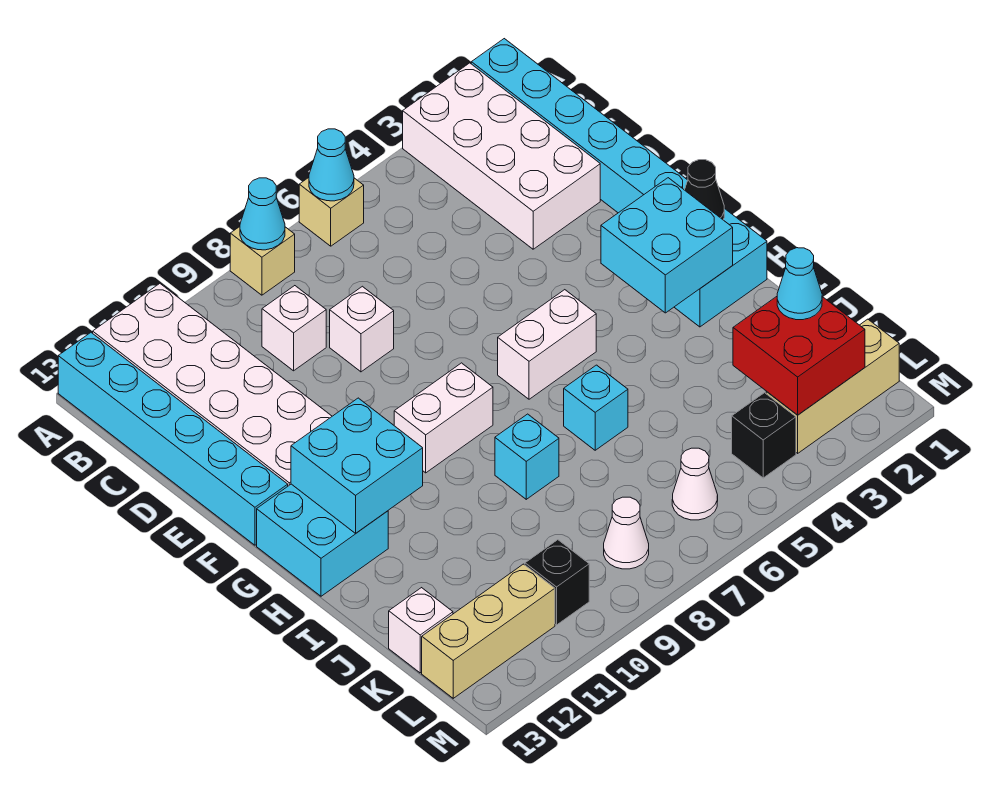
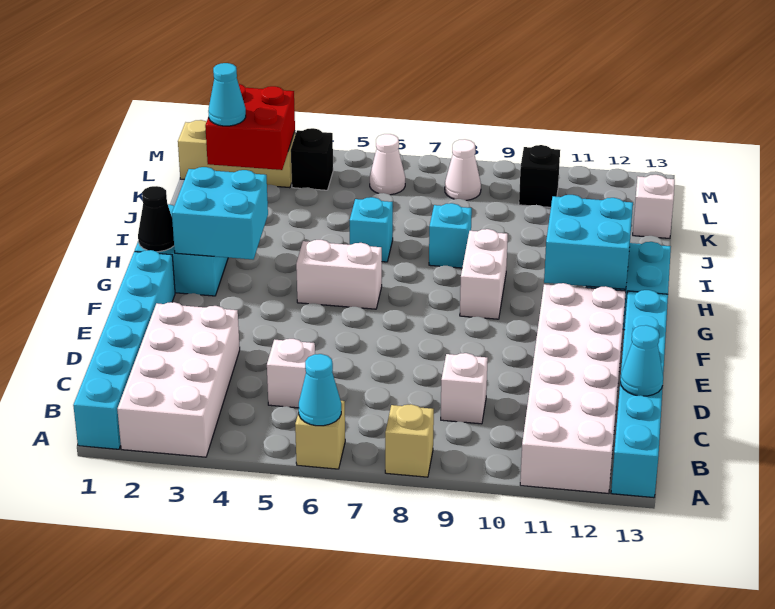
cyan 1x1 cone [240,178,285,250] -> cyan 1x1 cone moved to [620,325,663,396]
white 1x1 brick [330,286,394,372] -> white 1x1 brick moved to [267,339,315,408]
white 1x2 brick [394,363,493,473] -> white 1x2 brick turned to [460,229,508,319]
tan 1x3 brick [422,564,555,698] -> none

